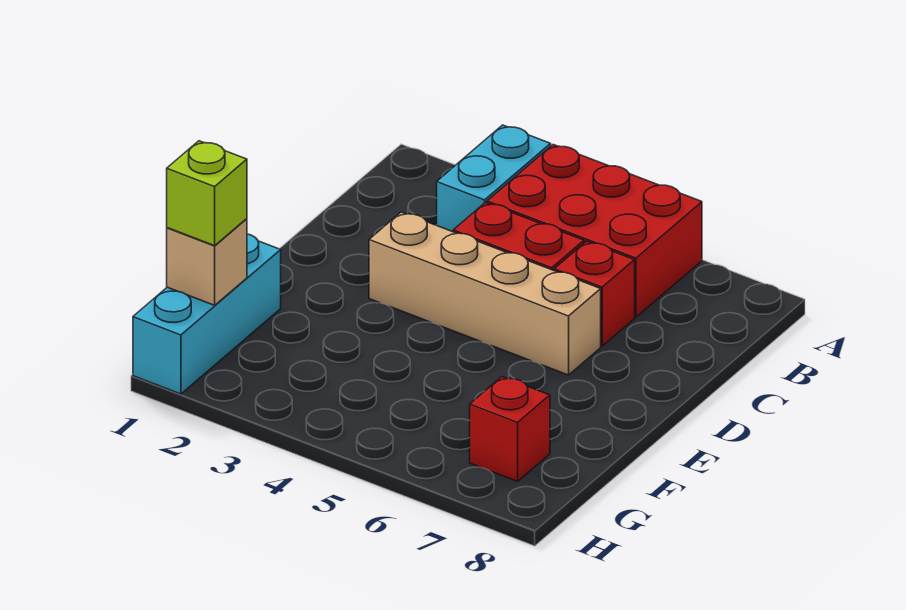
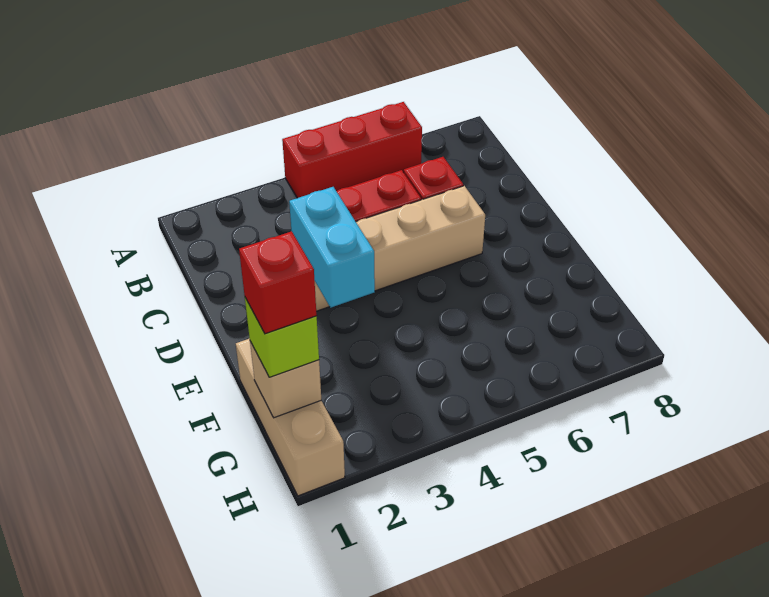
cyan 1x2 brick [437,125,551,232] -> cyan 1x2 brick moved to [289,187,375,308]
red 2x3 brick [487,145,702,317] -> red 1x3 brick [282,102,422,198]
cyan 1x3 brick [133,234,281,394] -> tan 1x3 brick [236,338,345,496]
red 1x1 brick [470,377,550,481] -> red 1x1 brick moved to [239,231,317,334]

